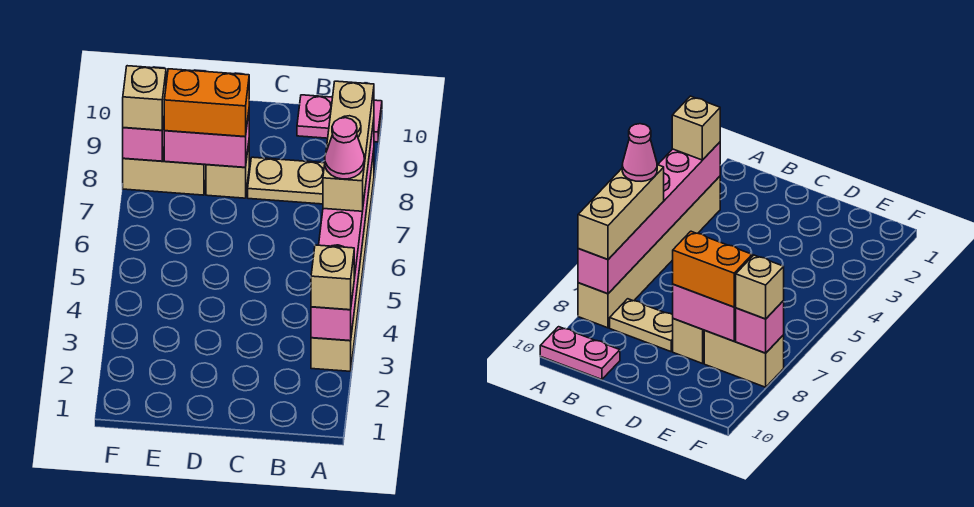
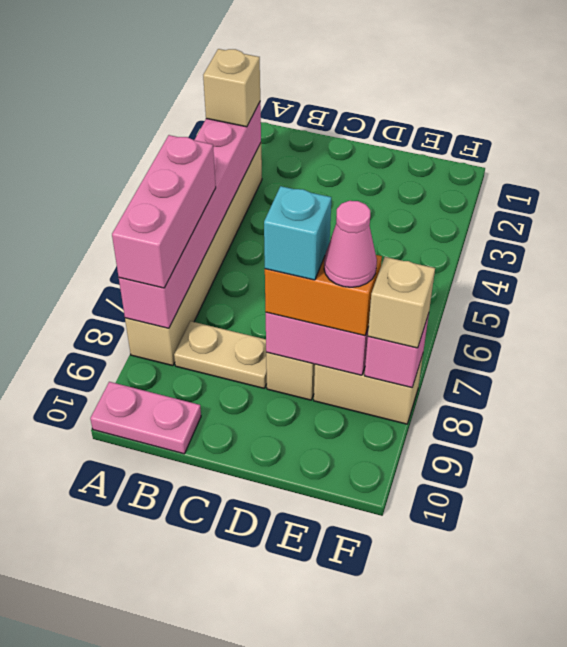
tan 1x3 brick [323,81,374,211] -> pink 1x3 brick [112,135,216,288]
pink 1x1 cone [325,118,364,179] -> pink 1x1 cone moved to [324,201,377,287]
none -> cyan 1x1 brick [264,186,331,280]

